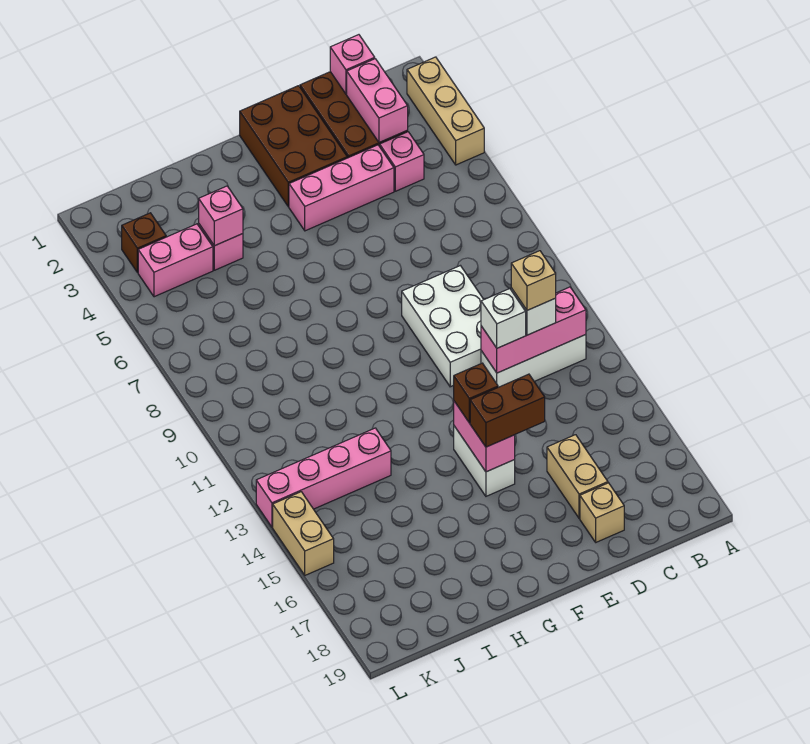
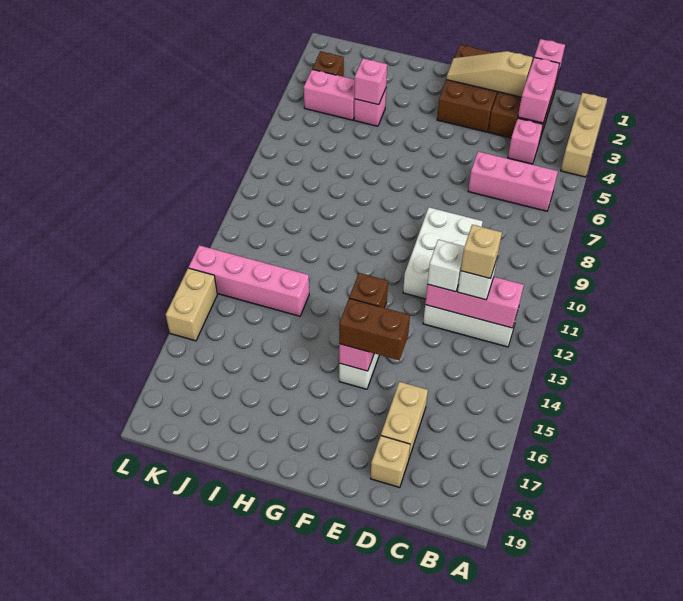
none -> tan 1x3 slope [446,51,533,97]
pink 1x3 brick [289,145,394,231] -> pink 1x3 brick moved to [468,152,558,211]

